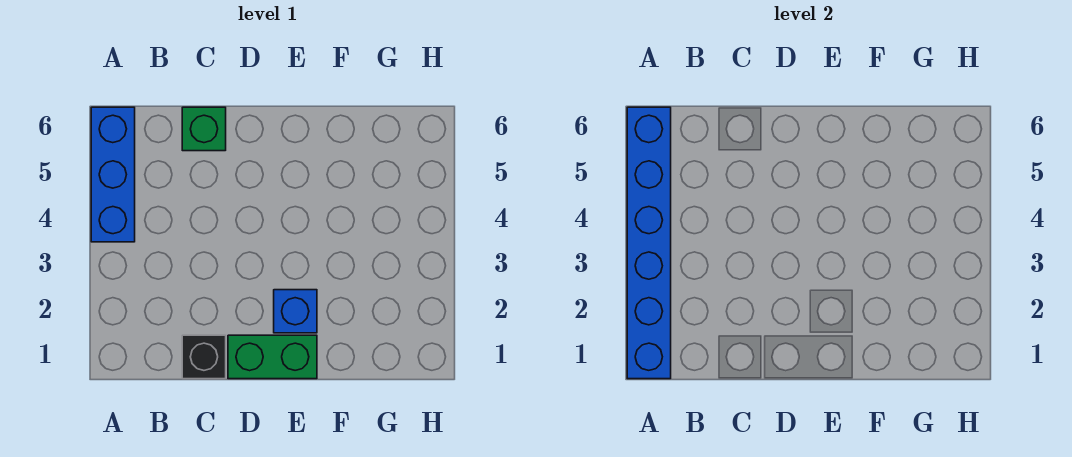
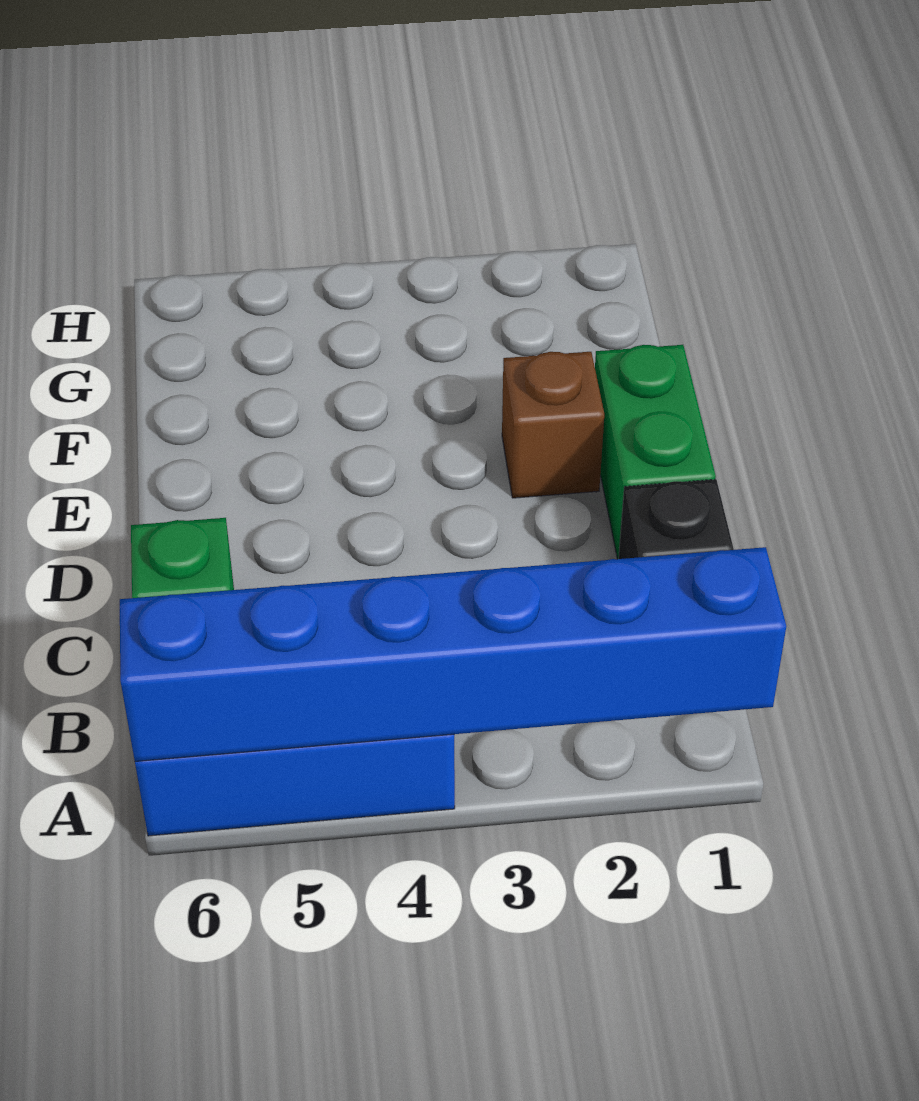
blue 1x1 brick [274,290,317,333] -> brown 1x1 brick [502,352,604,498]

